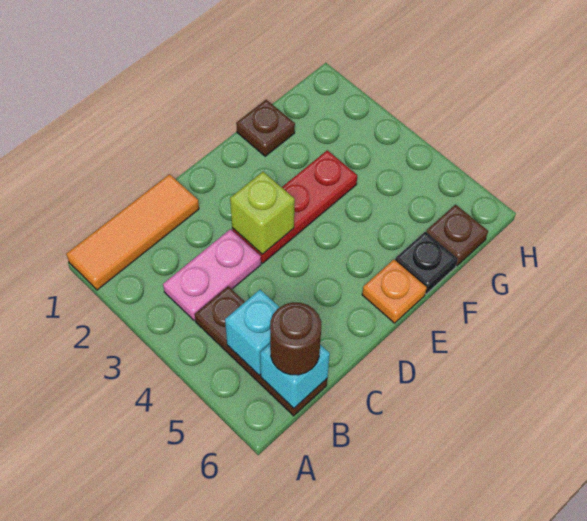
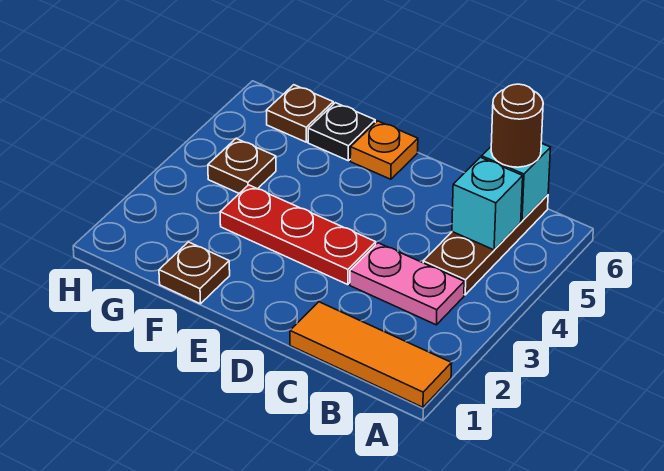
lime 1x1 brick [230,172,295,254] -> none
none -> brown 1x1 plate [208,139,276,193]

